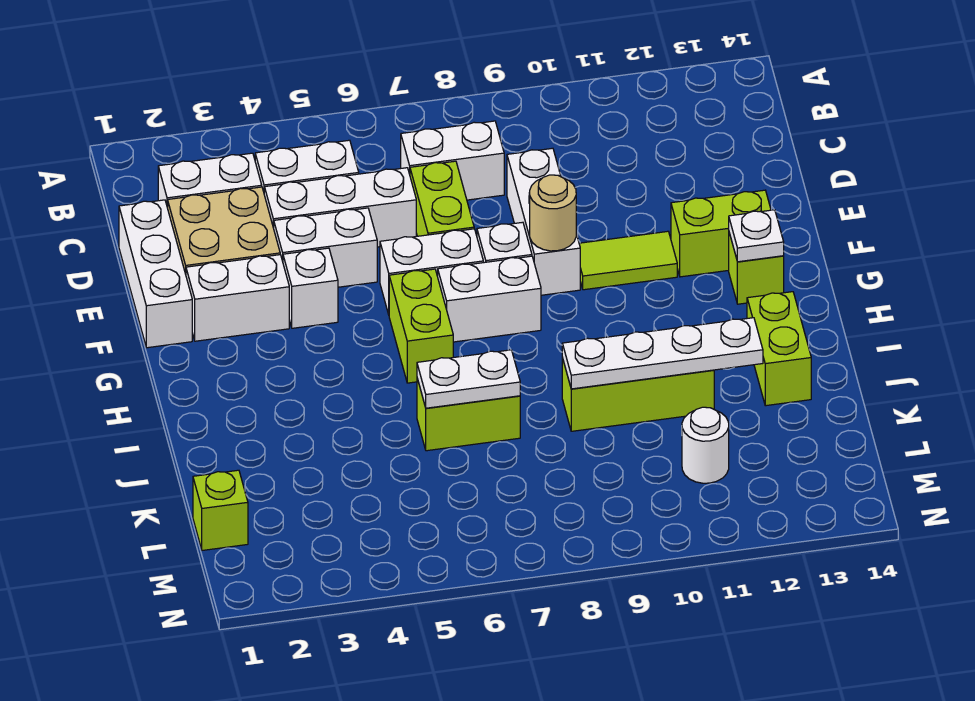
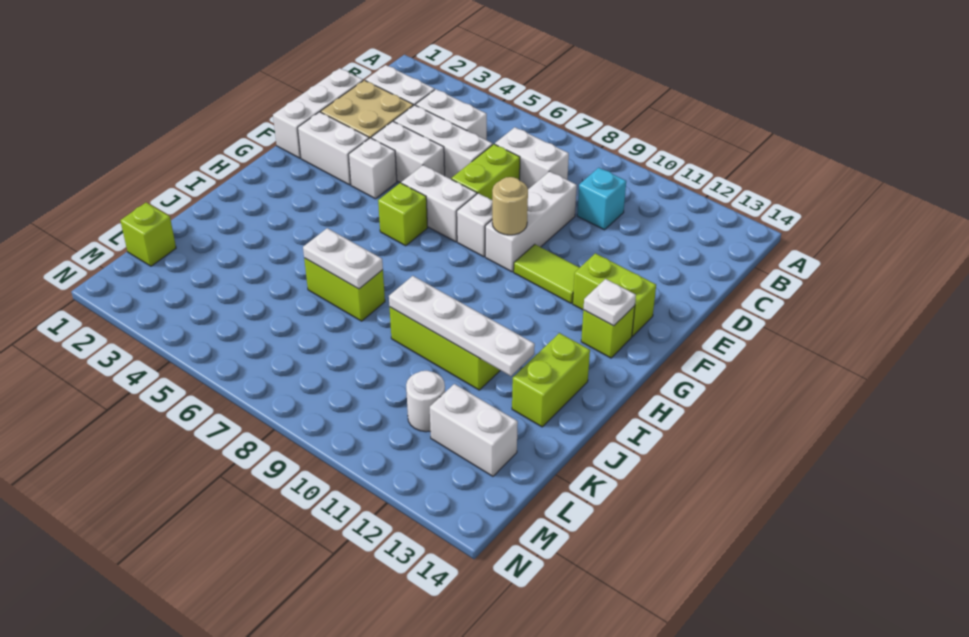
none -> cyan 1x1 brick [577,168,626,230]
lime 1x2 brick [389,269,453,383] -> lime 1x1 brick [378,183,428,246]
white 1x2 brick [438,256,541,342] -> white 1x2 brick moved to [430,384,518,476]

